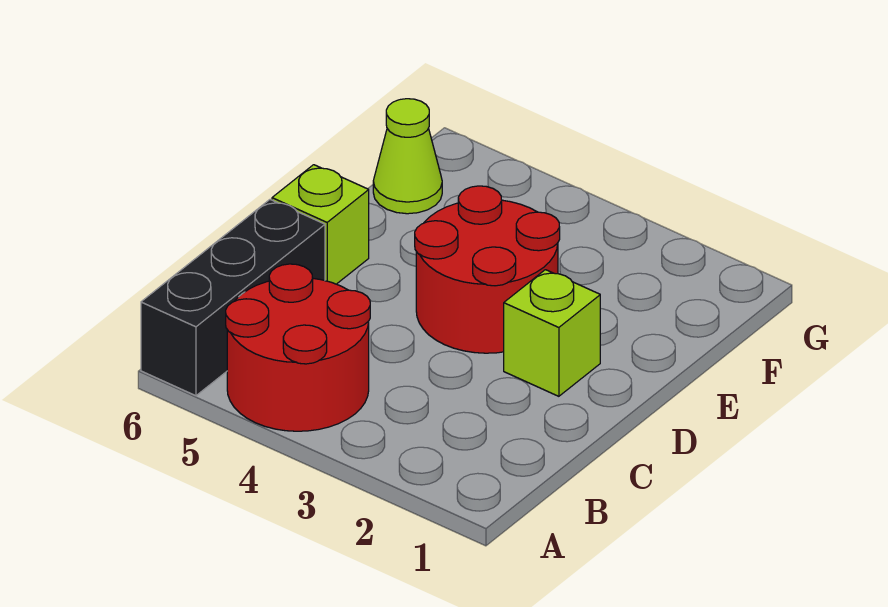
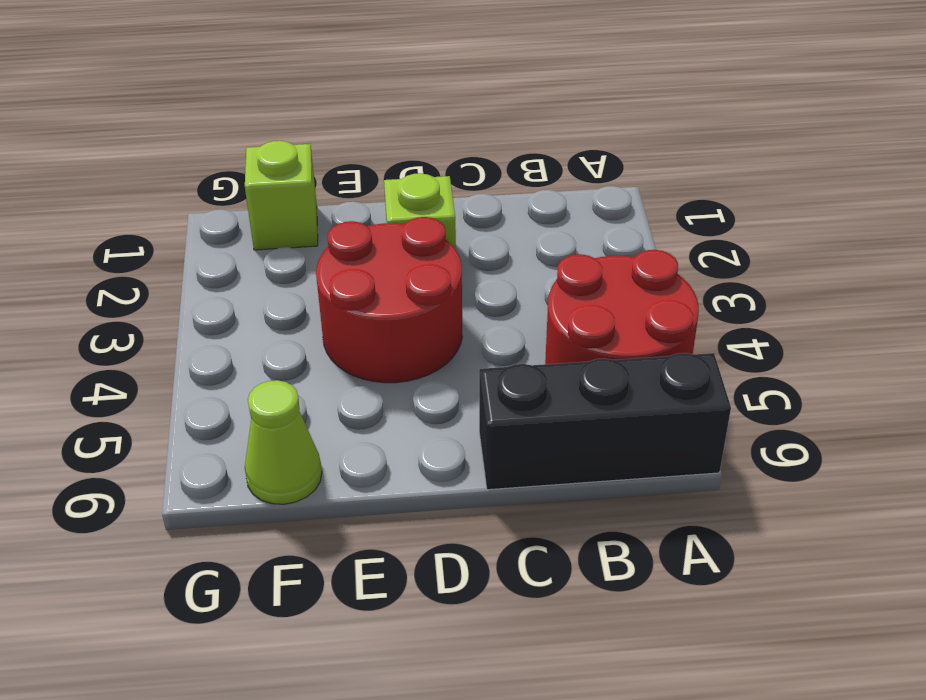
lime 1x1 brick [272,165,369,284] -> lime 1x1 brick moved to [245,141,318,250]

